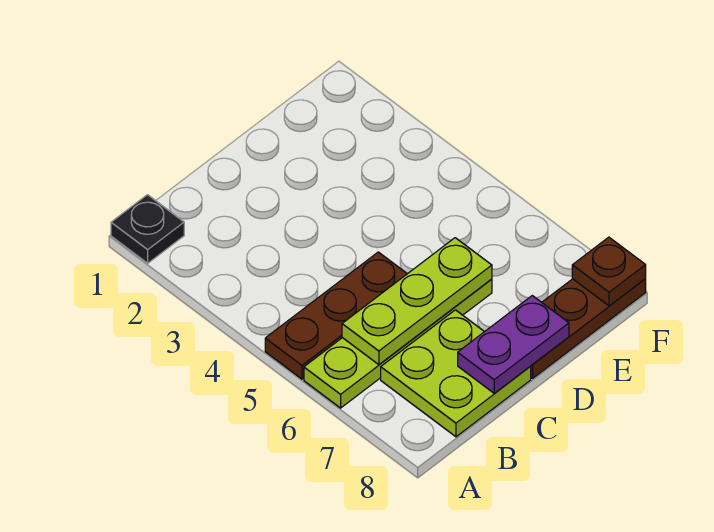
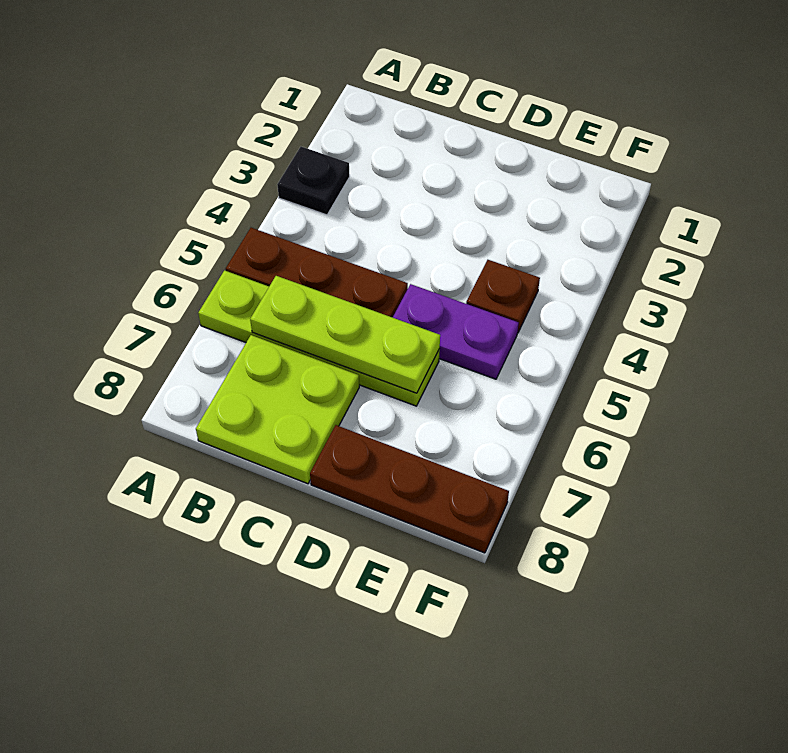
black 1x1 plate [111,195,184,263] -> black 1x1 plate moved to [277,147,350,215]
purple 1x2 plate [458,296,569,393] -> purple 1x2 plate moved to [393,284,519,379]
brown 1x1 plate [572,237,646,306] -> brown 1x1 plate moved to [466,260,540,333]

